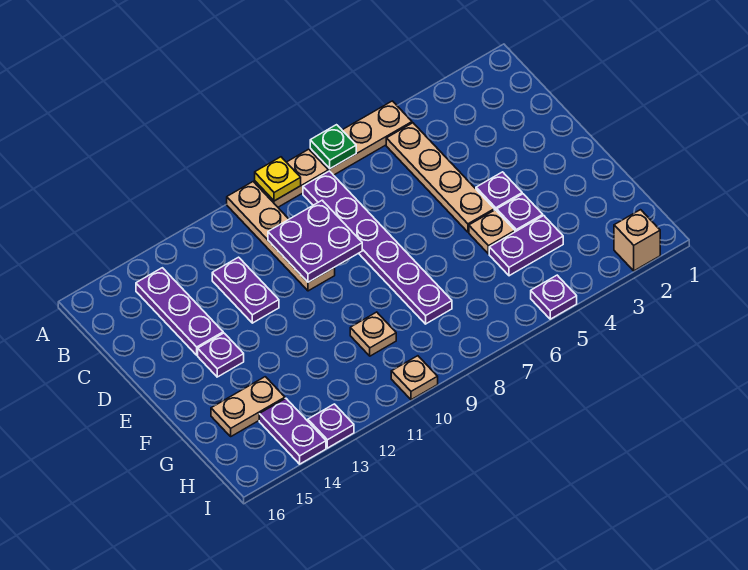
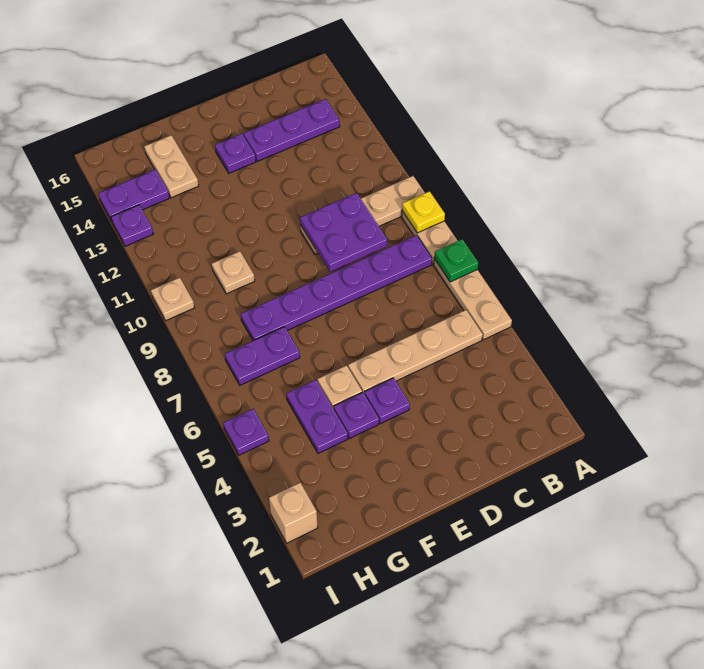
purple 1x2 plate [212,257,279,323] -> purple 1x2 plate moved to [225,327,300,385]

